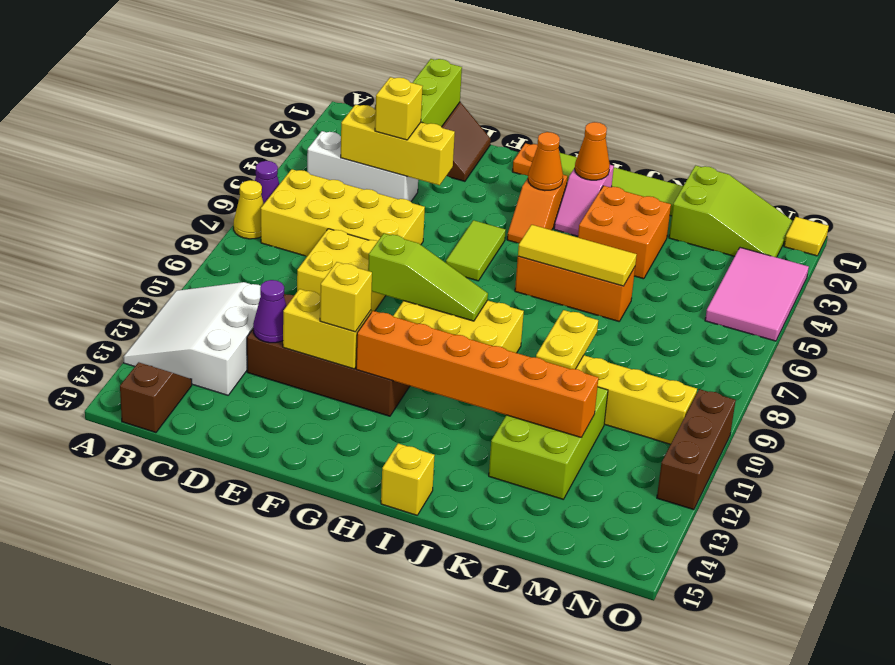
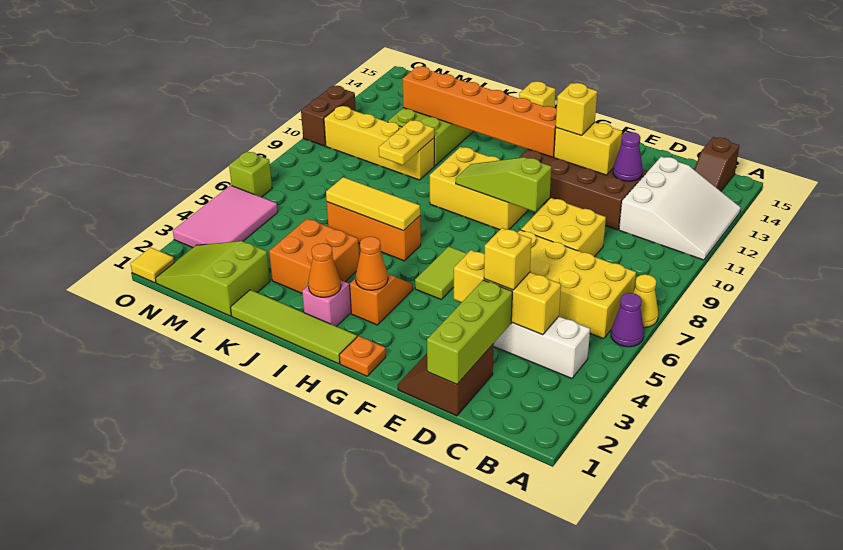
none -> lime 1x1 brick [229,151,272,197]
brown 1x3 brick [657,389,736,510] -> brown 1x2 brick [301,86,356,146]

